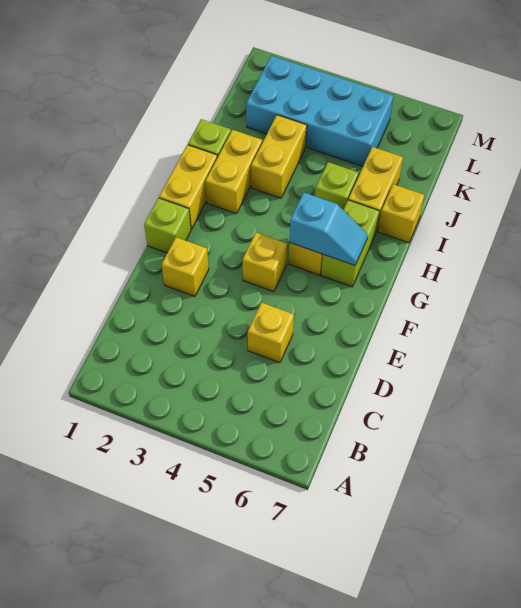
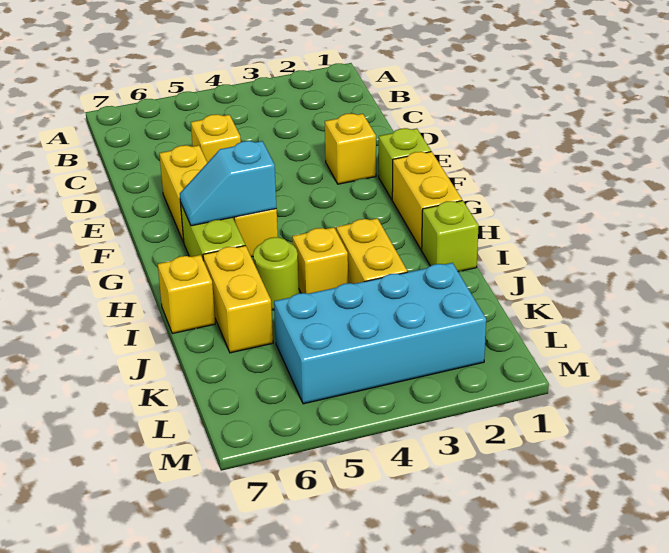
yellow 1x1 brick [243,233,287,292] -> yellow 1x1 brick moved to [292,227,348,294]
yellow 1x2 brick [205,130,262,214] -> yellow 1x2 brick moved to [159,145,207,242]
lime 1x1 brick [315,162,359,210] -> lime 1x1 round brick [253,237,299,310]

